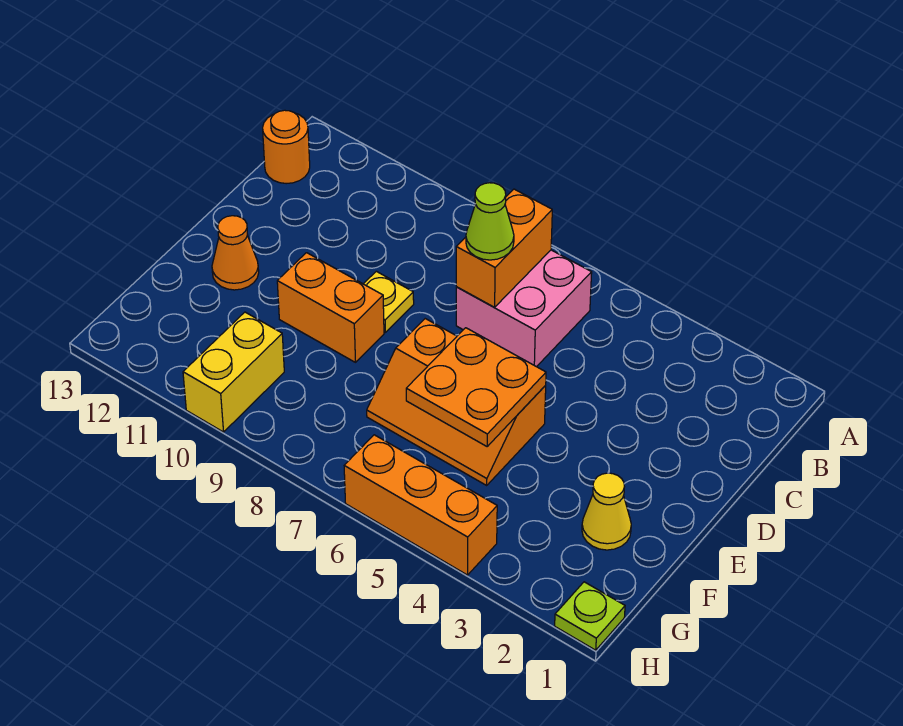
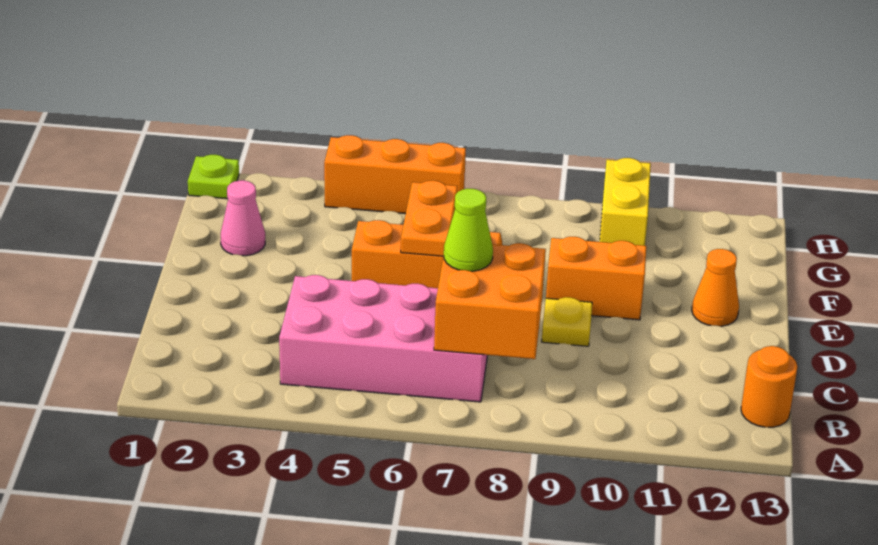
pink 2x2 brick [456,250,592,367] -> pink 2x4 brick [279,275,487,402]
orange 1x2 brick [456,189,552,307] -> orange 2x2 brick [434,243,546,359]
orange 2x2 plate [406,328,546,446] -> orange 1x2 plate [401,180,457,256]
yellow 1x1 cone [582,473,631,550] -> pink 1x1 cone [221,180,265,256]

